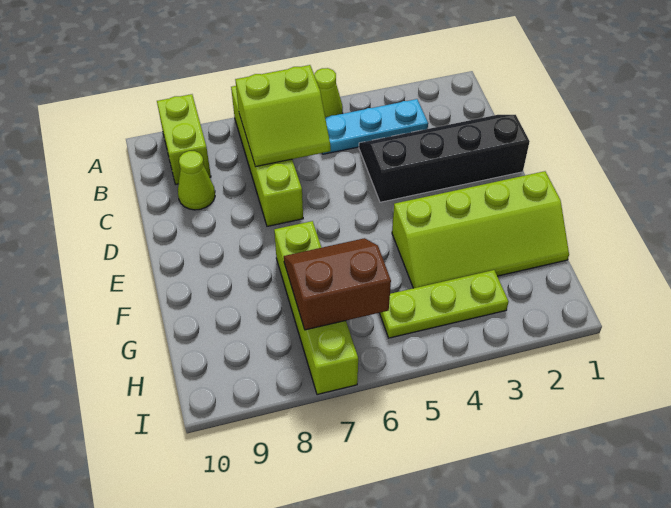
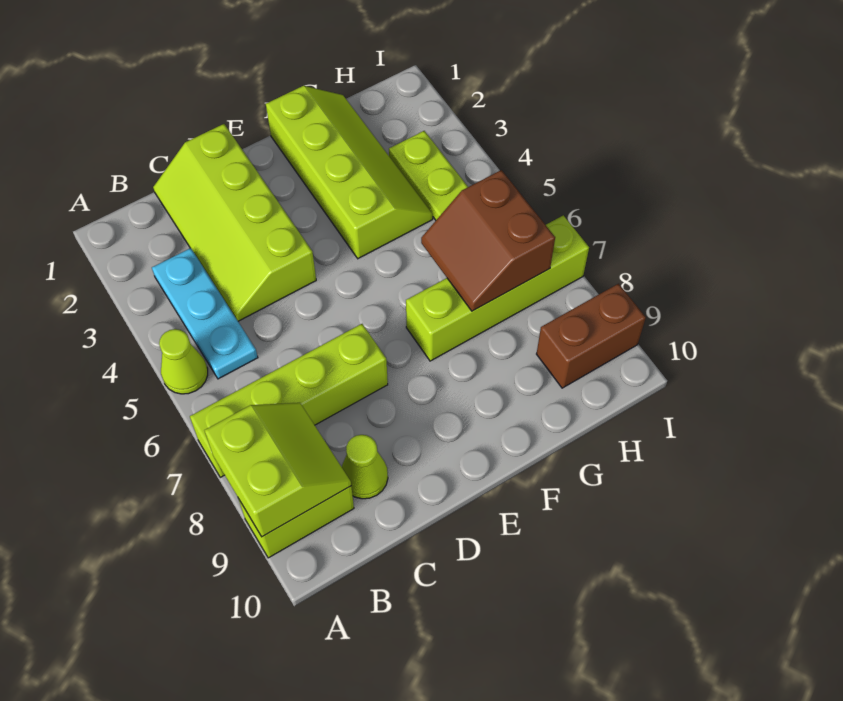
lime 2x2 slope [235,65,331,167] -> lime 2x2 slope moved to [204,403,351,537]
black 2x4 slope [359,115,530,202] -> lime 2x4 slope [153,124,316,321]
none -> brown 1x2 brick [537,284,646,388]

